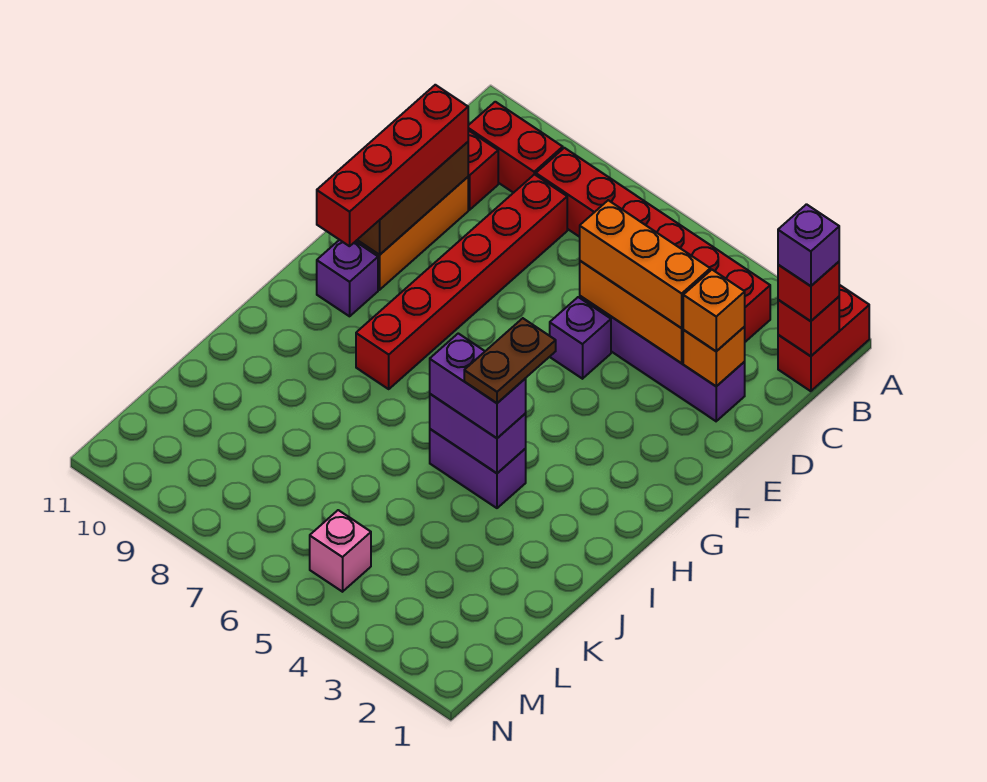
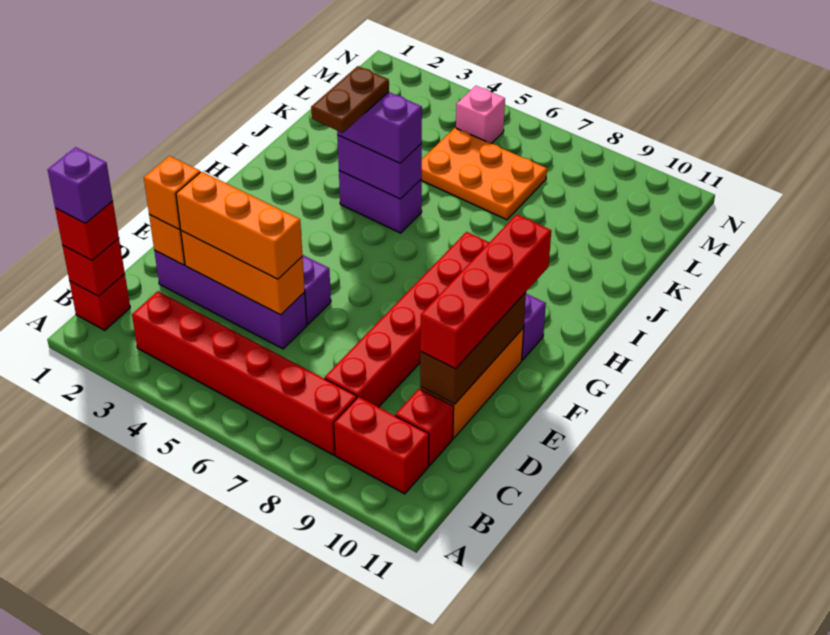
red 1x2 brick [778,285,869,391] -> red 1x1 brick [69,274,130,330]
none -> orange 2x3 plate [422,128,547,220]

